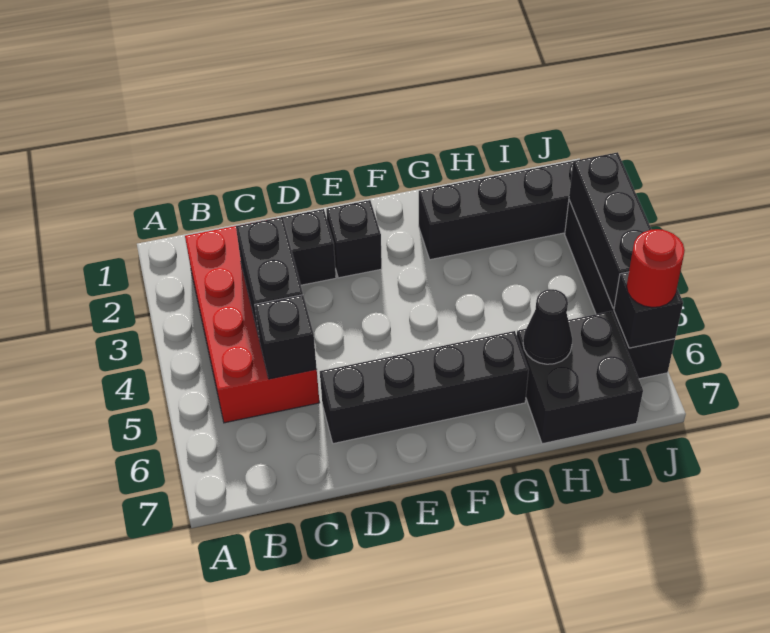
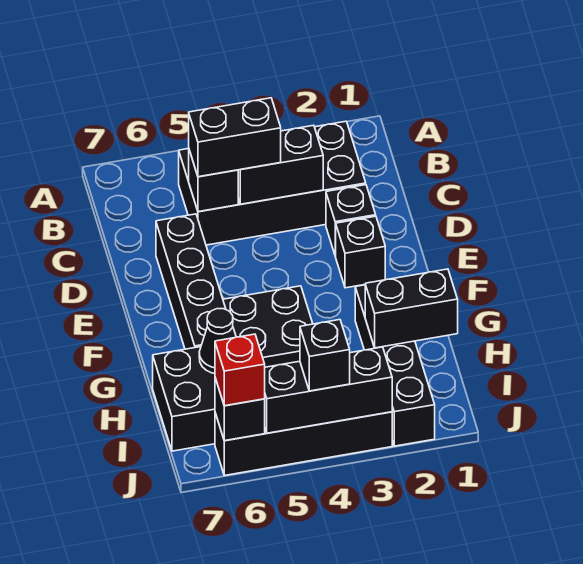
red 2x4 brick [185,226,320,423] -> black 2x4 brick [179,121,366,245]
none -> black 1x2 brick [189,98,281,177]
none -> black 2x2 plate [223,286,313,367]
none -> black 1x2 brick [365,269,458,348]
none -> black 1x1 brick [300,320,350,391]
red 1x1 round brick [627,229,685,307] -> red 1x1 brick [215,334,265,406]

